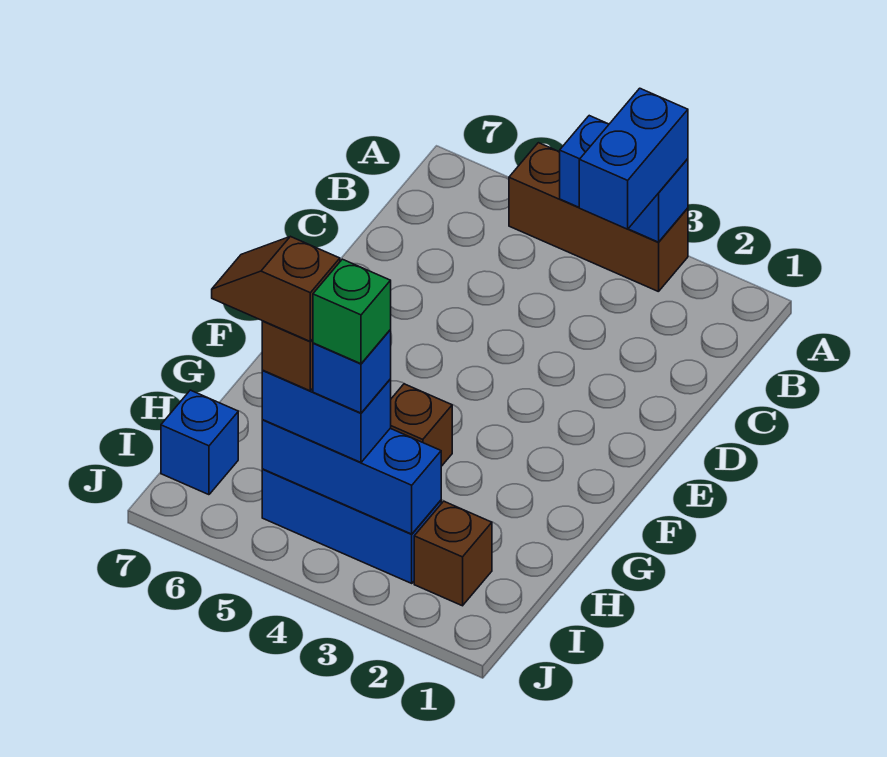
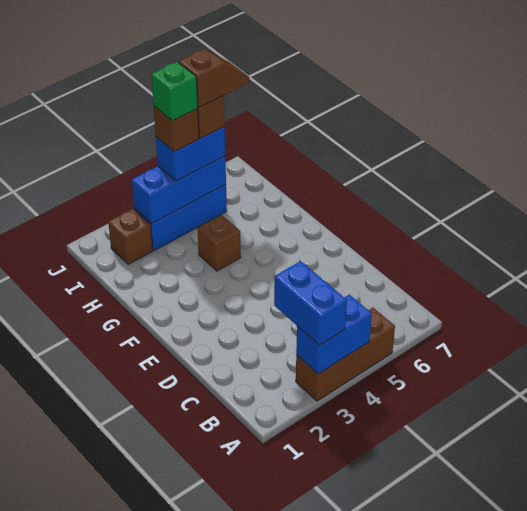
blue 1x1 brick [313,330,391,413] -> brown 1x1 brick [154,106,199,152]
blue 1x1 brick [161,390,238,495] -> none

